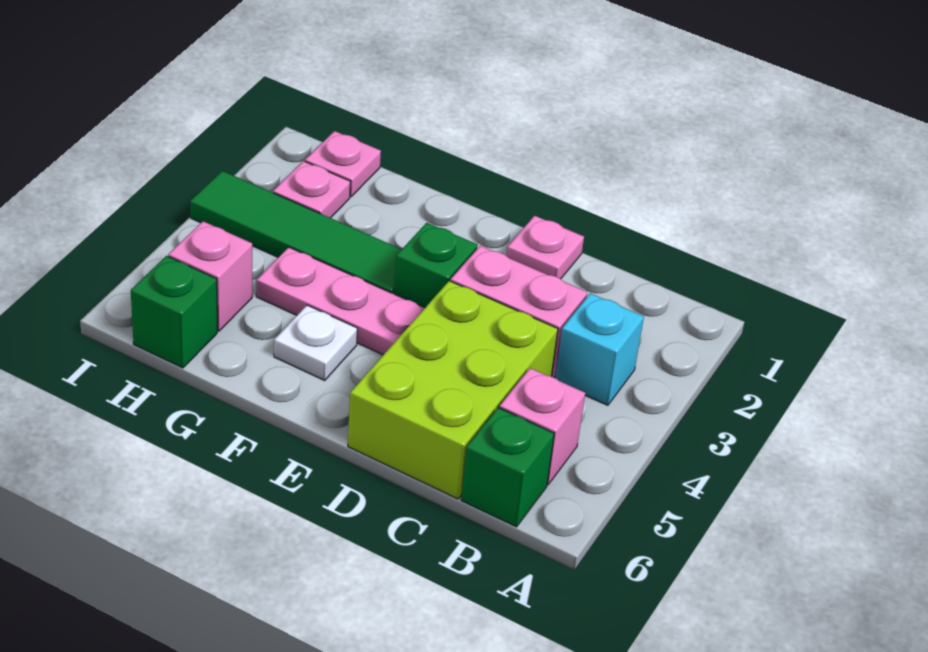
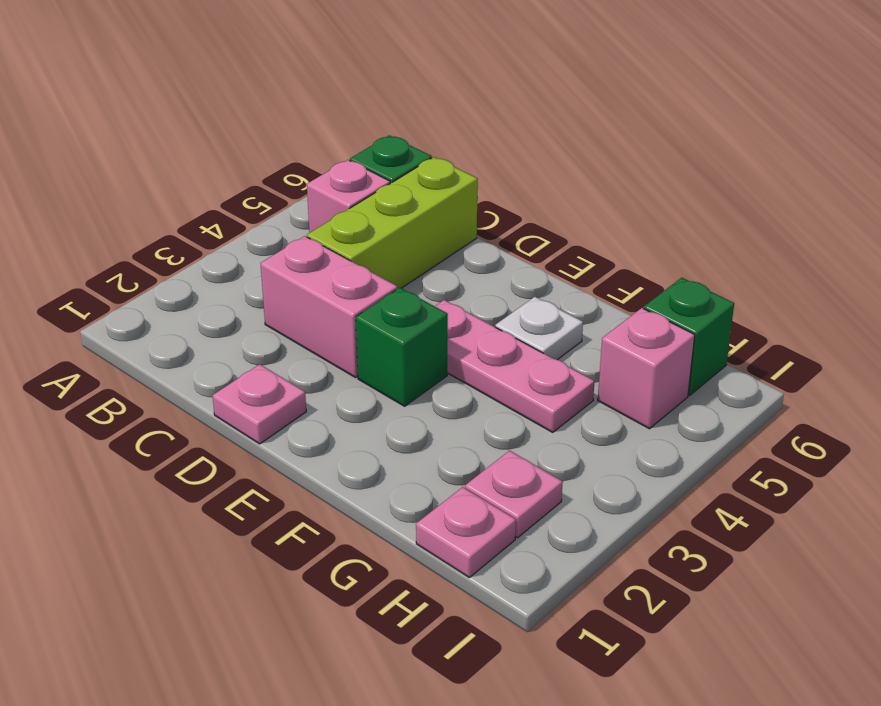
cyan 1x1 brick [555,293,644,405] -> none
lime 2x3 brick [348,281,558,499] -> lime 1x3 brick [307,157,478,289]
green 1x4 tile [190,171,402,294] -> none

